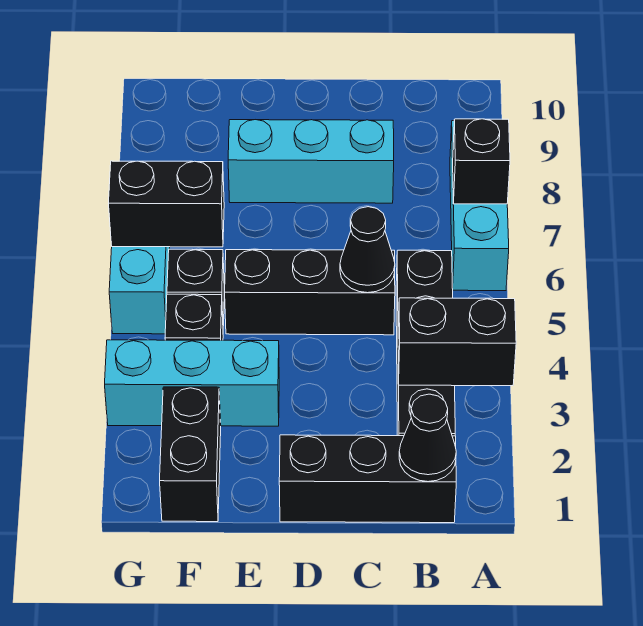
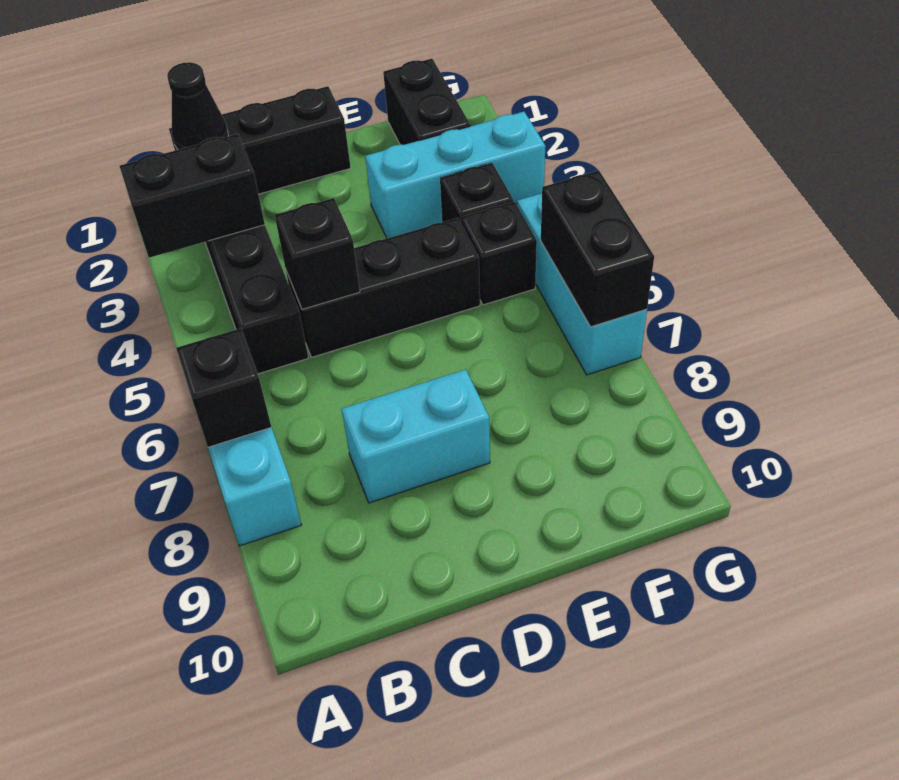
black 1x1 cone [340,207,395,293] -> black 1x1 brick [275,198,360,309]
cyan 1x3 brick [228,120,394,203] -> cyan 1x2 brick [342,370,490,503]
black 1x2 brick [109,161,224,247] -> black 1x2 brick turned to [541,171,654,327]

